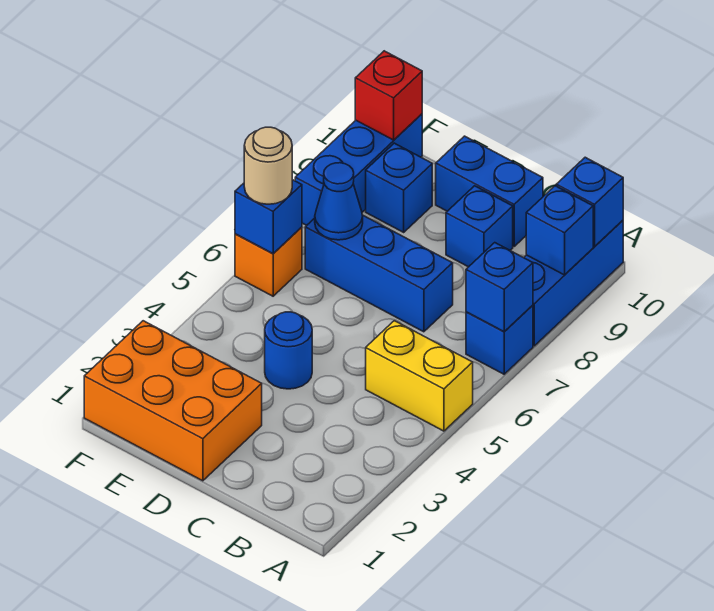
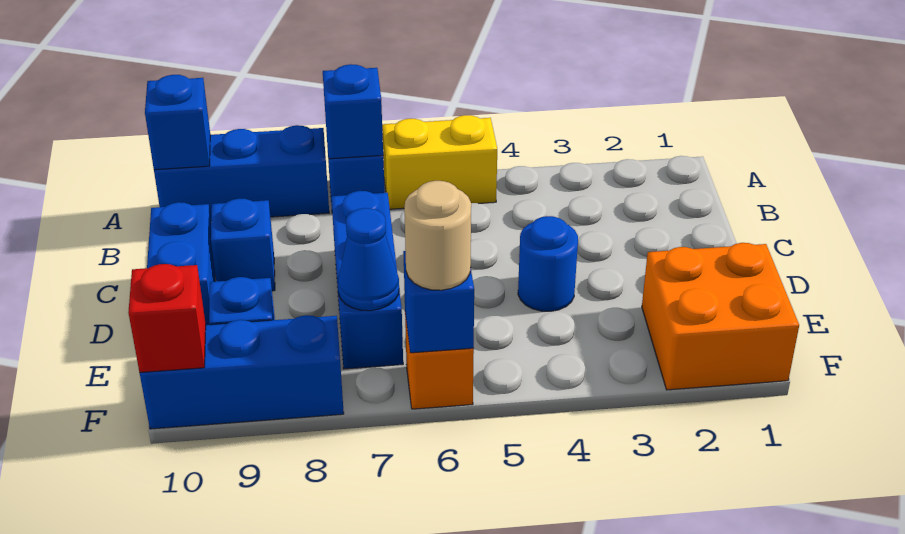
yellow 1x2 brick [366,321,473,431] -> yellow 1x2 brick turned to [382,115,497,209]
blue 1x1 brick [526,186,593,275] -> none
orange 2x3 brick [84,321,262,481] -> orange 2x2 brick [642,243,799,390]

